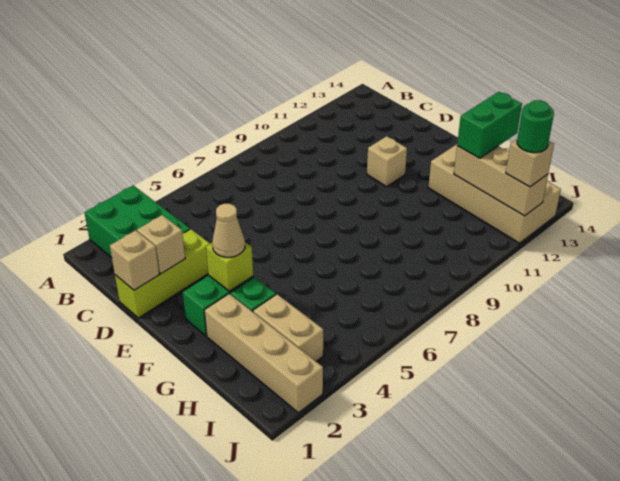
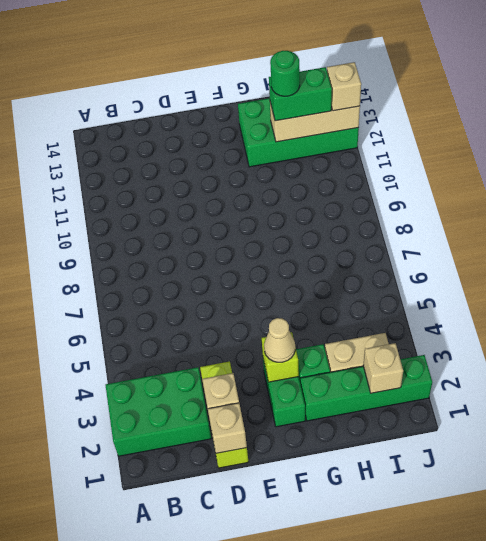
tan 1x1 brick [367,136,407,187] -> tan 1x1 brick moved to [363,343,403,393]
tan 1x4 brick [204,294,323,413] -> green 1x4 brick [300,355,432,421]
tan 2x4 brick [428,144,561,243] -> green 2x4 brick [238,98,359,167]
green 1x2 brick [457,92,522,158] -> green 1x2 brick turned to [269,67,332,121]
green 1x1 round brick [517,100,554,153] -> green 1x1 round brick moved to [270,51,300,96]

